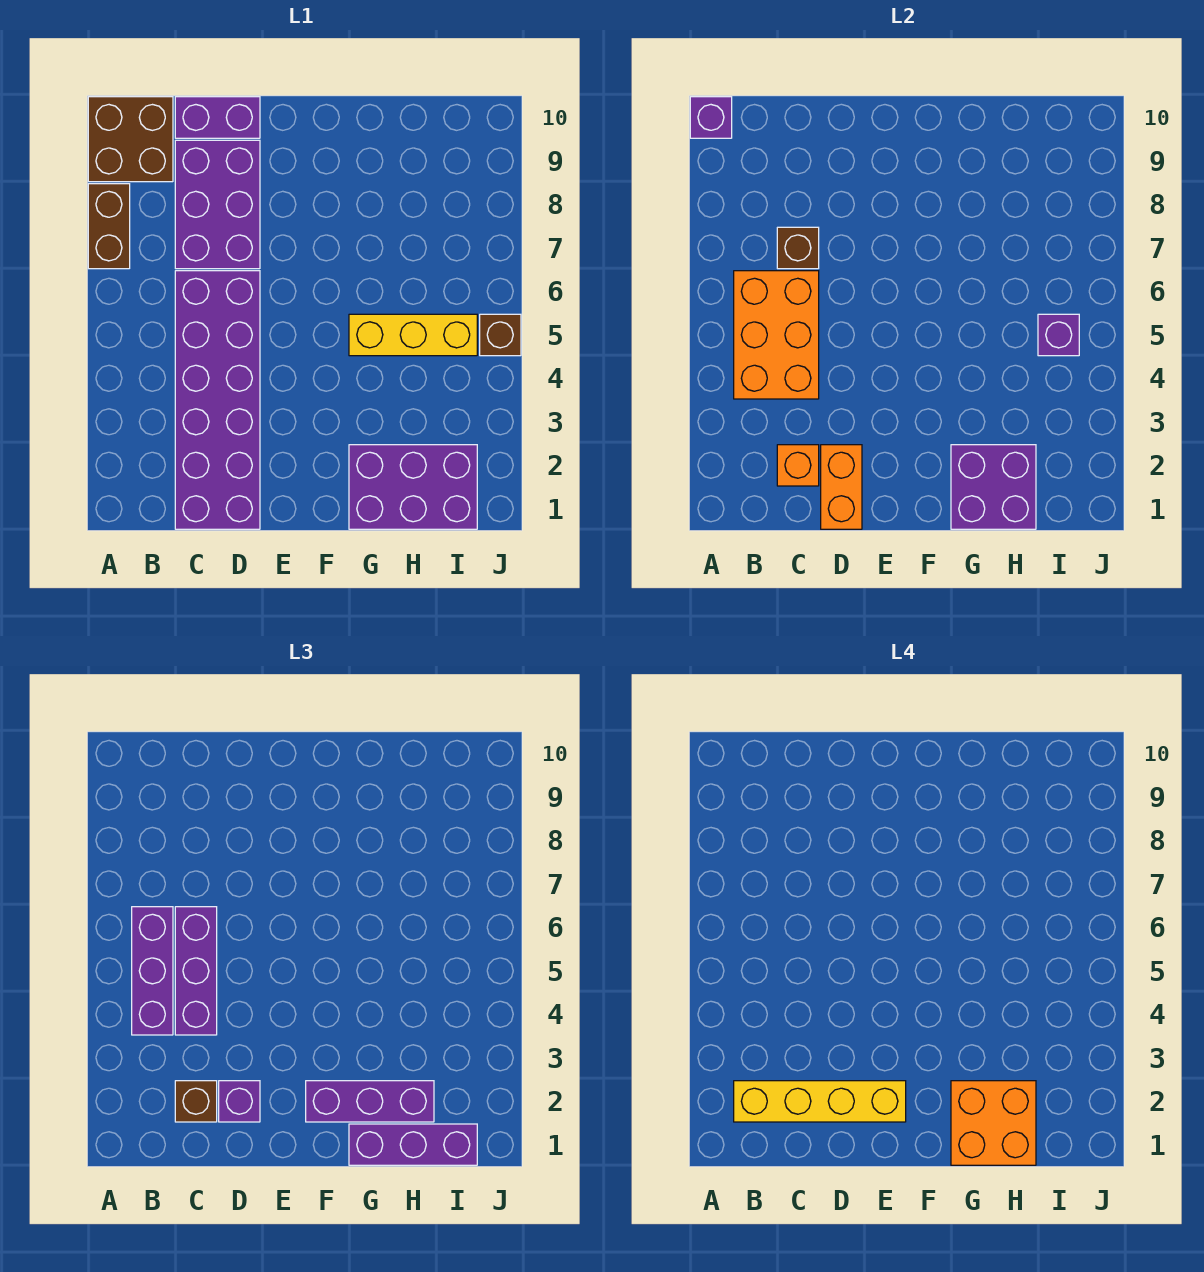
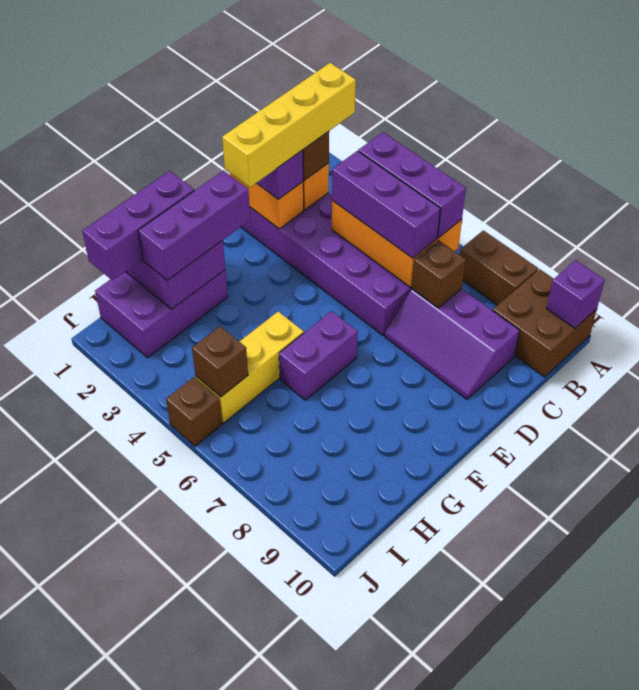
purple 2x3 brick [175,140,260,269] -> purple 2x3 slope [385,289,520,399]
purple 1x2 brick [175,97,260,138] -> purple 1x2 brick moved to [279,311,358,400]
orange 2x2 brick [951,1081,1036,1165] -> none
purple 1x1 brick [1038,314,1079,356] -> brown 1x1 brick [192,326,248,397]

